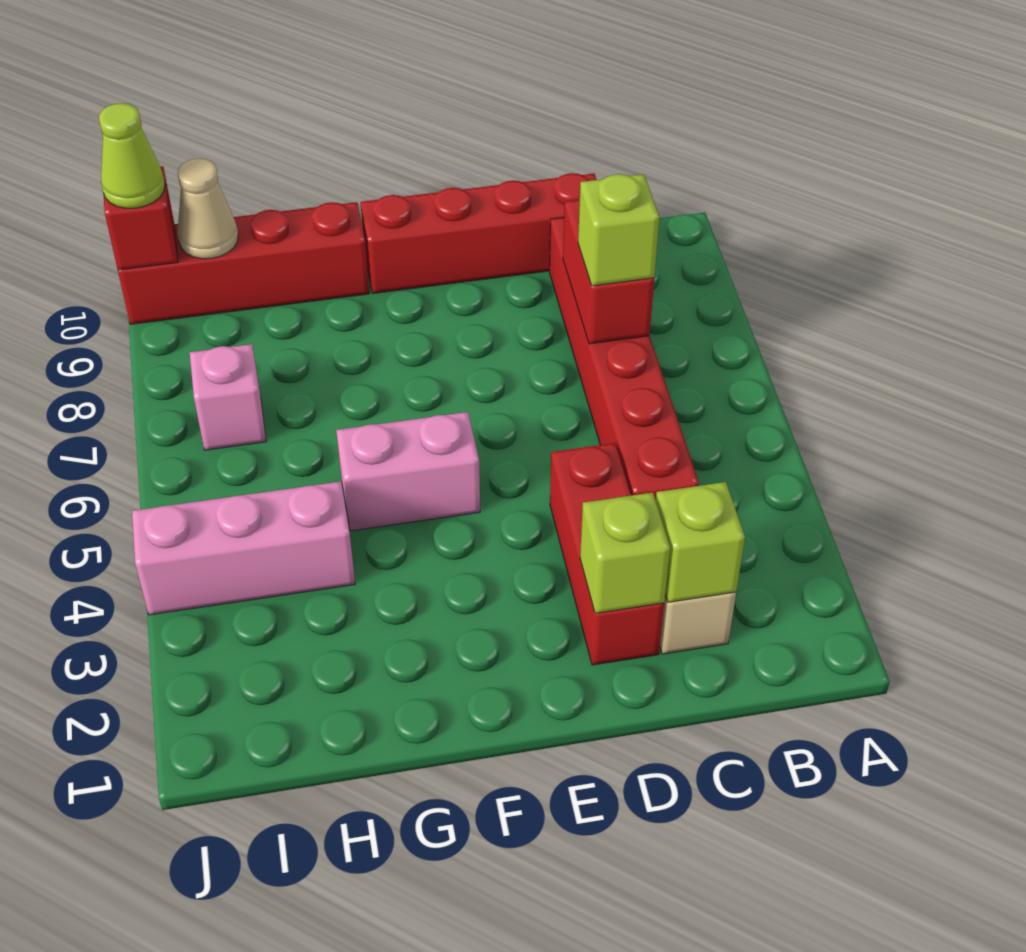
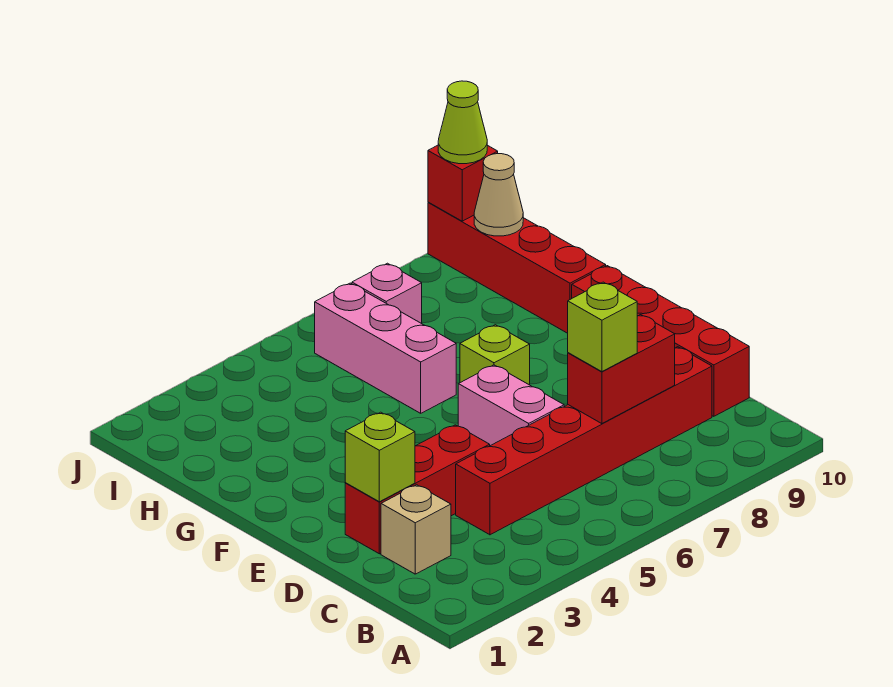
lime 1x1 brick [656,482,745,602] -> lime 1x1 brick moved to [460,325,530,385]
pink 1x2 brick [336,412,480,531] -> pink 1x2 brick moved to [458,365,564,446]
pink 1x3 brick [132,481,355,615] -> pink 1x3 brick moved to [315,283,456,413]

